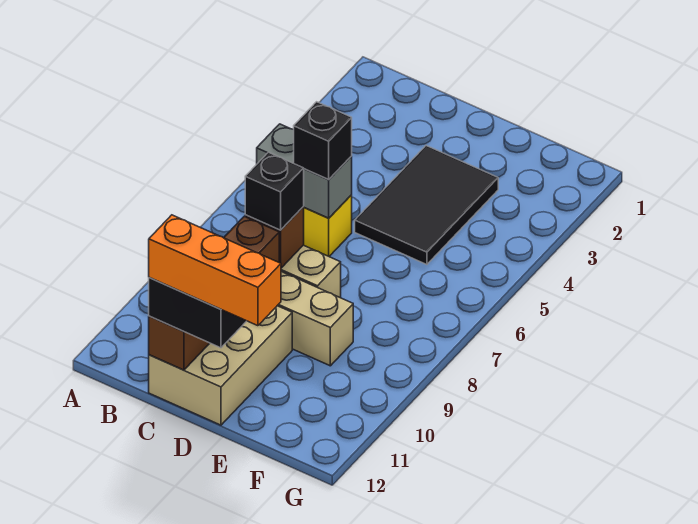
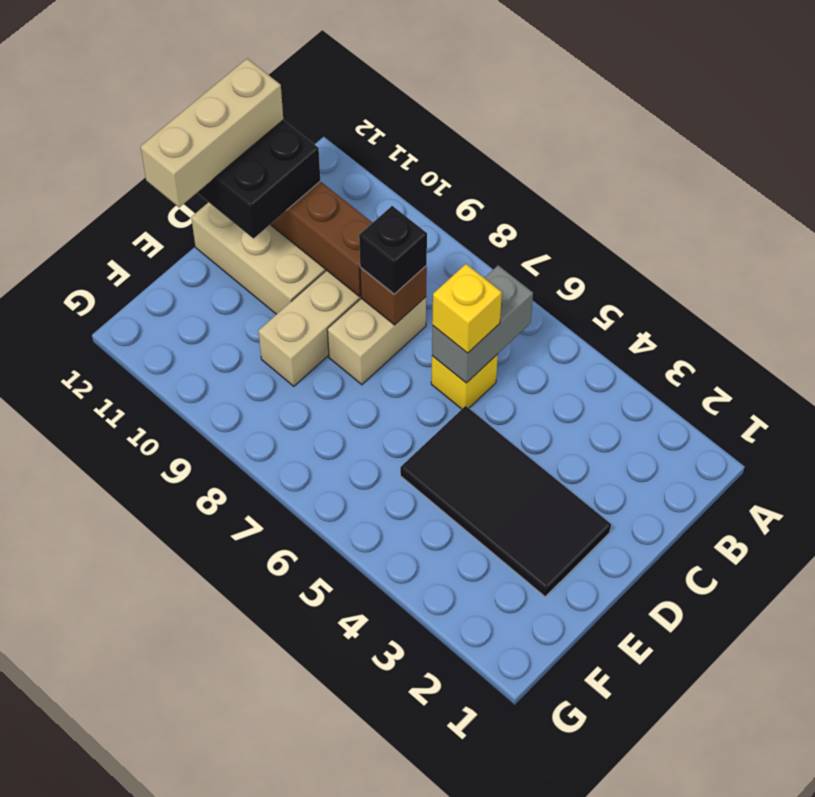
black 1x1 brick [294,102,352,180] -> yellow 1x1 brick [432,264,502,353]
orange 1x3 brick [149,215,281,326] -> tan 1x3 brick [141,59,283,208]
black 2x3 tile [355,146,498,265] -> black 2x4 tile [400,406,611,597]

